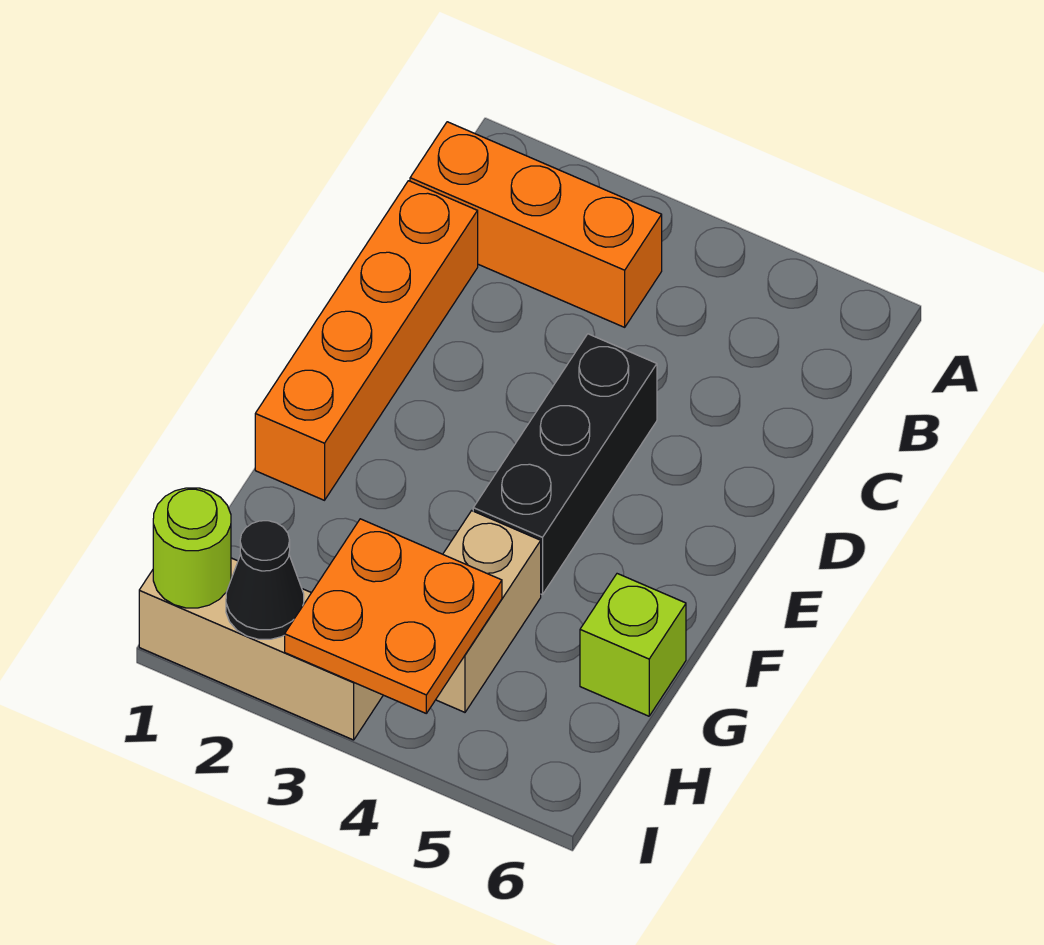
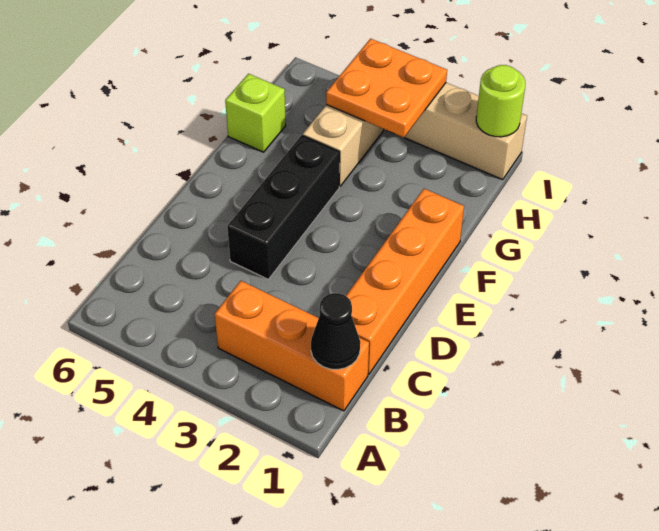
black 1x1 cone [226,521,304,639] -> black 1x1 cone moved to [311,293,360,369]

